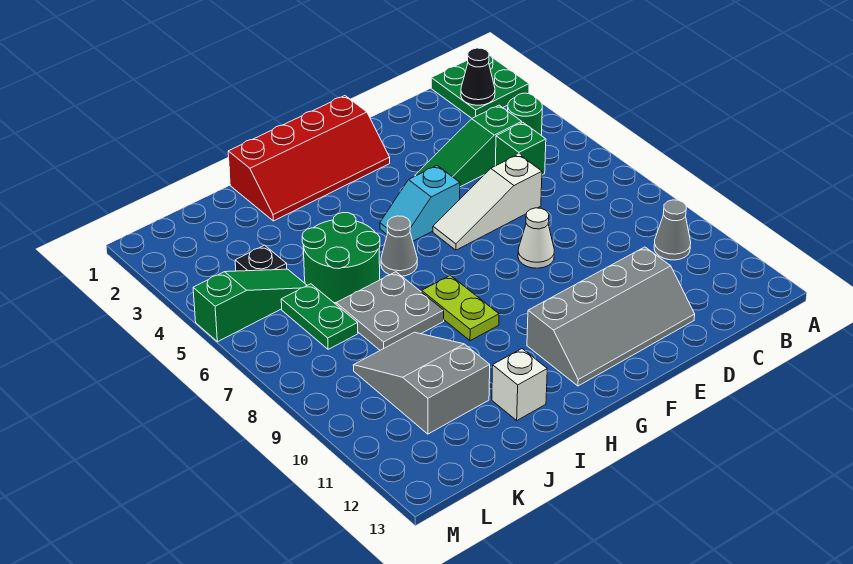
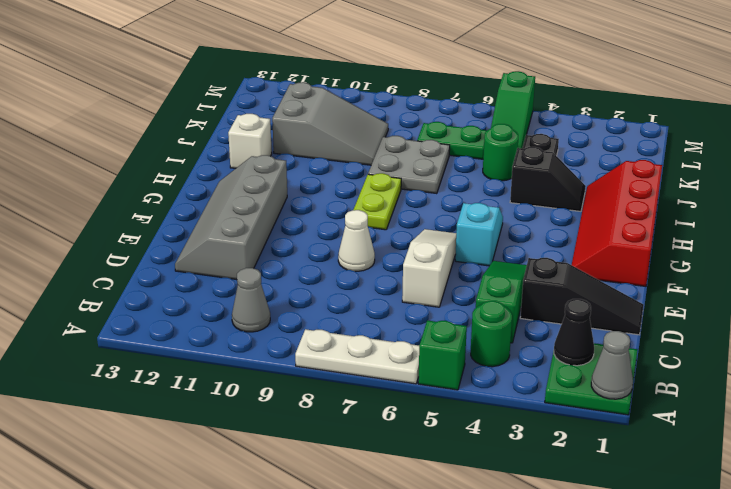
none -> white 1x3 plate [295,329,419,384]
green 1x1 brick [495,123,546,175] -> green 1x1 brick moved to [418,320,467,390]
none -> black 1x3 slope [520,258,644,335]
grey 1x1 cone [381,216,417,276] -> grey 1x1 cone moved to [591,331,633,399]
lime 1x2 plate [422,275,499,341] -> lime 1x2 plate turned to [353,173,401,230]
none -> black 1x2 slope [510,147,586,211]
green 2x2 round brick [302,213,380,303] -> green 1x1 round brick [483,124,518,181]

